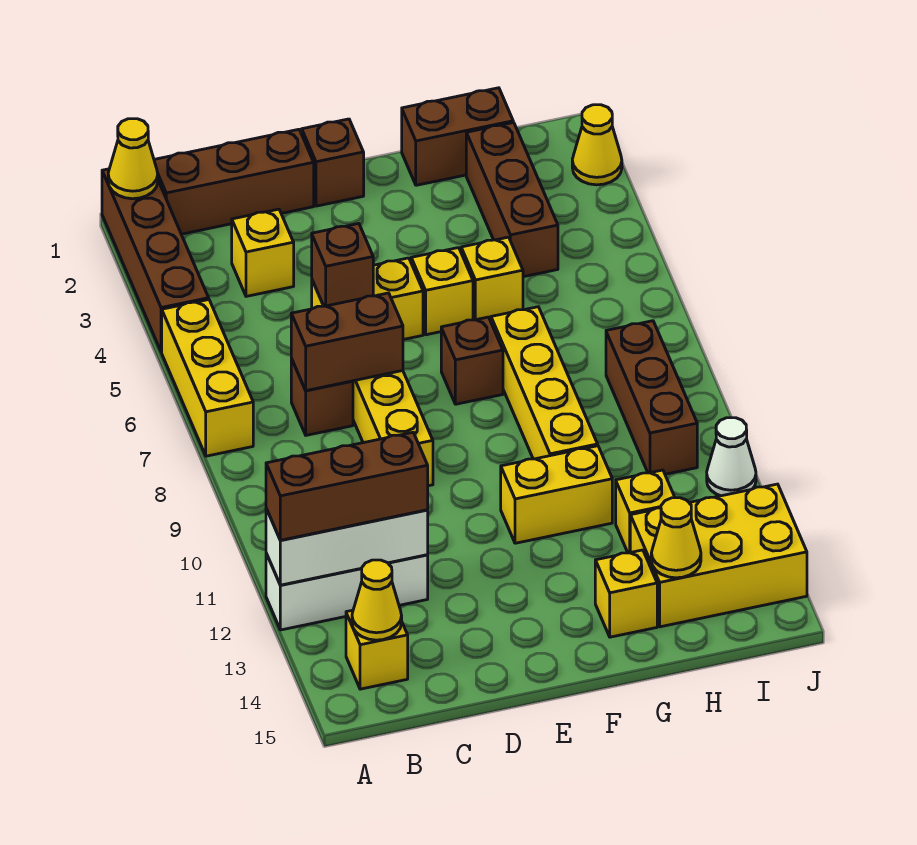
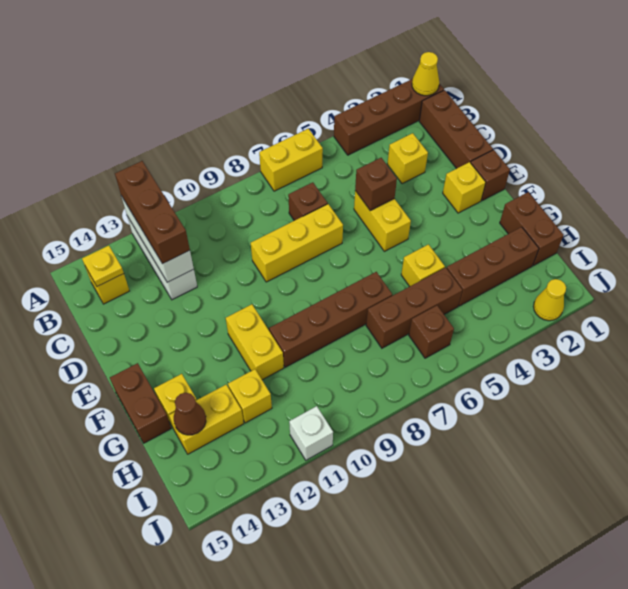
yellow 1x3 brick [162,300,253,456] -> yellow 1x2 brick [259,129,323,191]
yellow 1x1 cone [352,560,402,640] -> yellow 1x1 plate [82,246,124,287]
brown 1x2 brick [291,293,403,391] -> brown 1x2 brick moved to [110,363,171,443]
yellow 1x1 brick [411,248,473,335] -> yellow 1x1 brick moved to [443,162,486,213]
brown 1x1 brick [441,317,503,404] -> brown 1x1 brick moved to [409,305,454,358]
yellow 1x4 brick [491,307,598,459] -> brown 1x4 brick [269,272,392,367]
yellow 2x3 brick [630,484,807,627] -> yellow 1x2 brick [169,385,244,454]
yellow 1x1 cone [651,498,701,578] -> brown 1x1 cone [174,393,206,435]
brown 1x3 brick [606,321,697,474] -> brown 1x3 brick moved to [366,267,462,348]
white 1x1 cone [707,418,756,496] -> white 1x1 brick [289,406,333,460]

